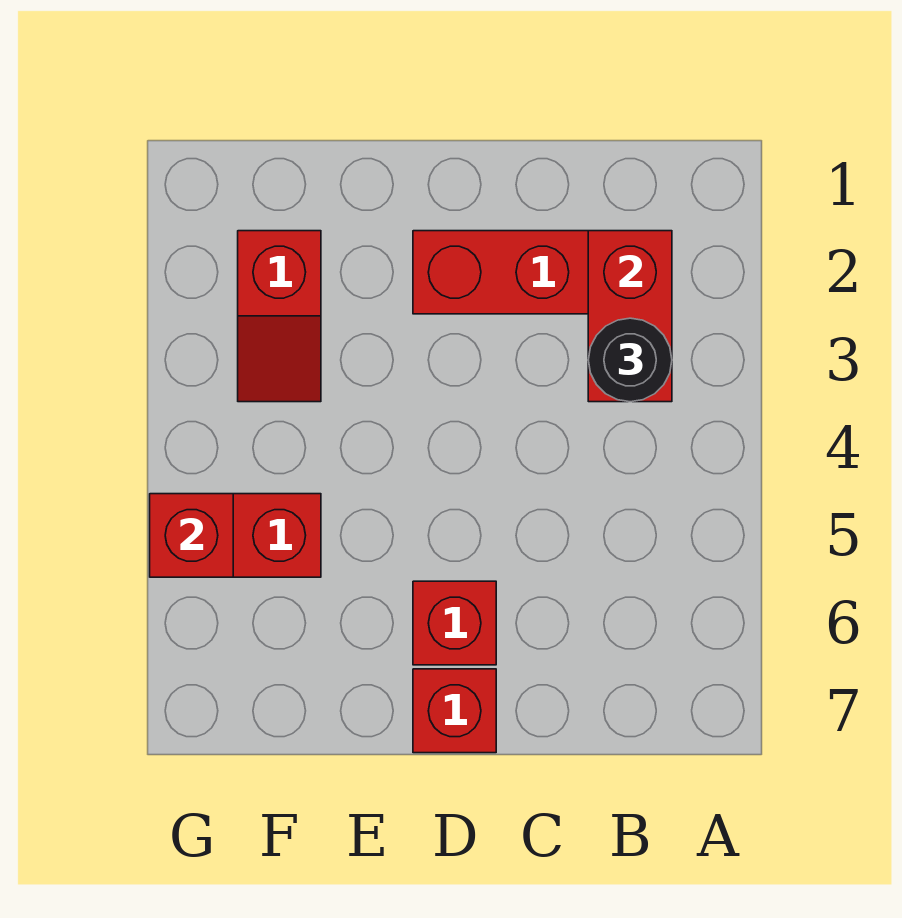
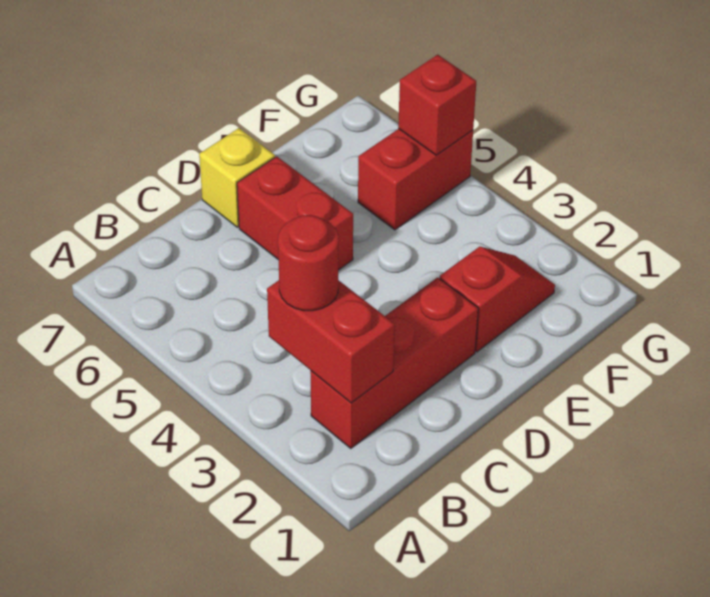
black 1x1 round brick [588,318,672,402] -> red 1x1 round brick [278,215,338,311]
red 1x1 brick [413,581,496,665] -> red 1x2 brick [237,156,353,270]
red 1x1 brick [413,669,496,753] -> yellow 1x1 brick [199,128,275,227]
red 1x2 slope [238,231,321,402] -> red 1x2 slope turned to [440,246,555,352]

